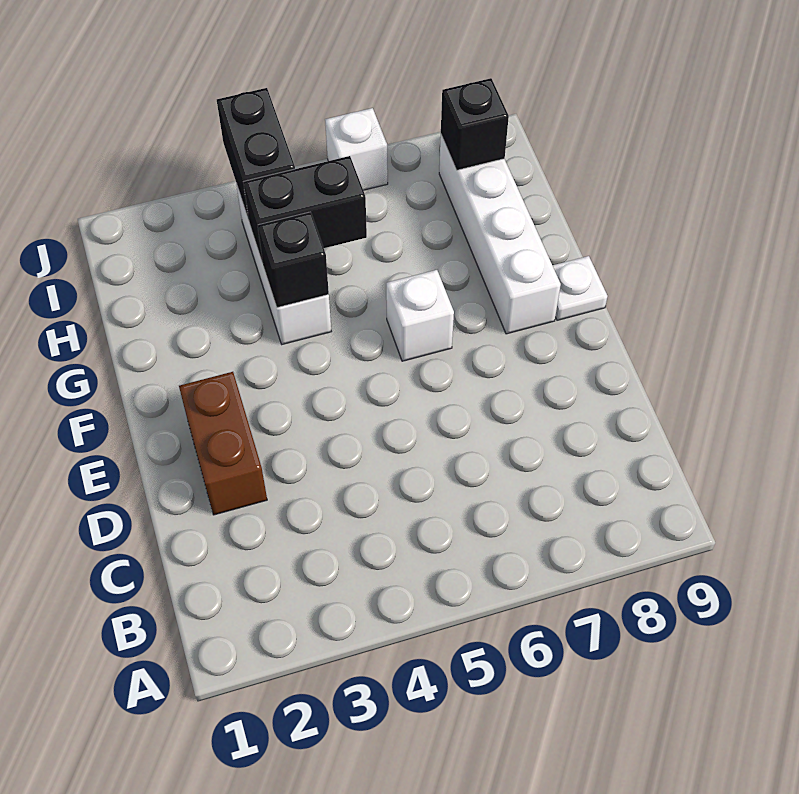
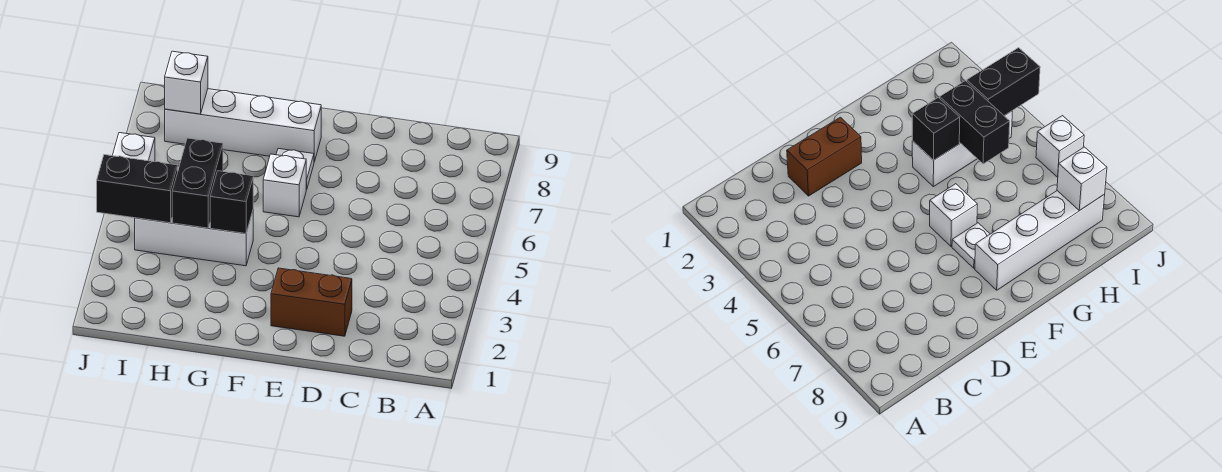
white 1x1 plate [553,256,608,320] -> white 1x1 plate moved to [276,149,314,190]
black 1x1 brick [441,78,509,170] -> white 1x1 brick [165,51,208,114]

